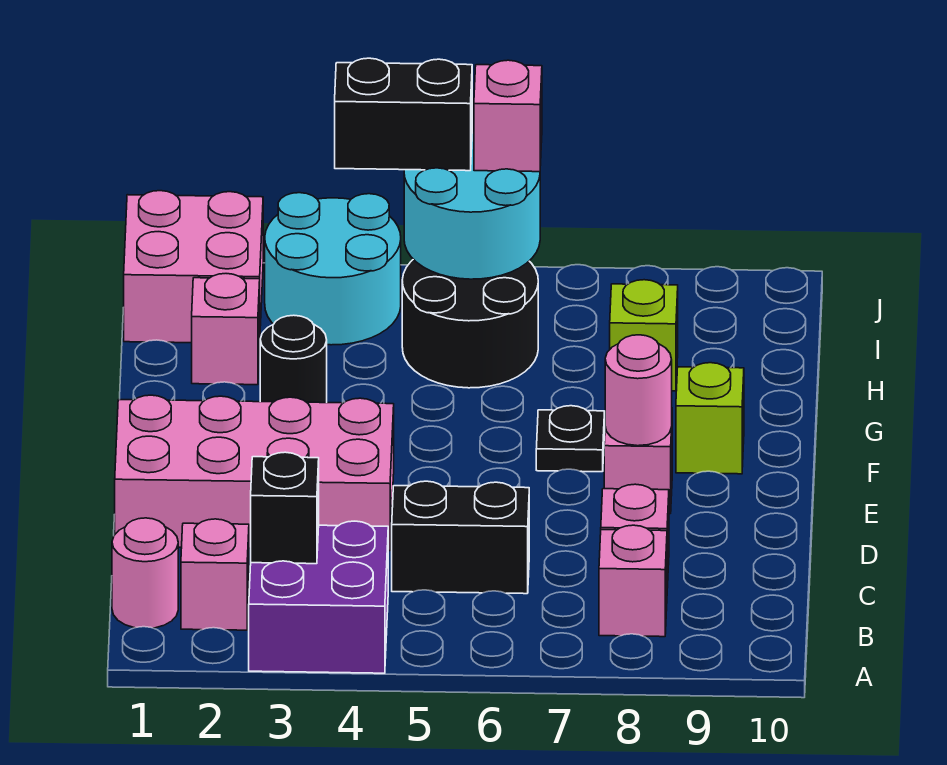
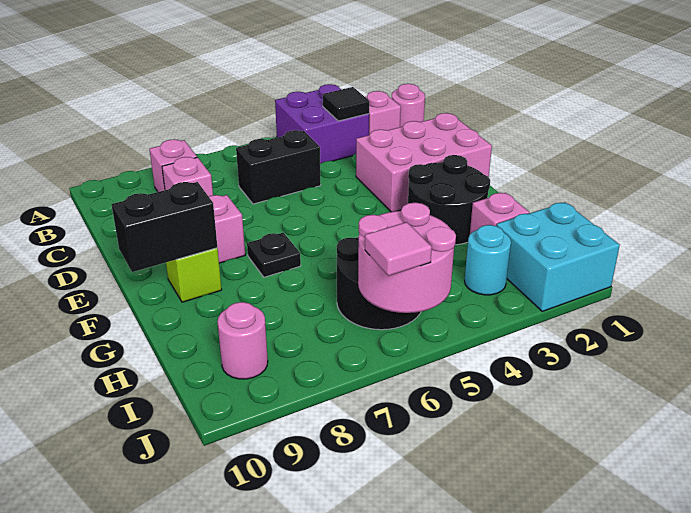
black 1x1 brick [251,452,319,564] -> black 1x1 tile [322,87,369,121]
pink 2x4 brick [115,395,394,551] -> pink 2x3 brick [356,113,492,212]
pink 1x1 round brick [605,335,672,446] -> pink 1x1 round brick moved to [218,302,268,379]
black 1x1 round brick [260,315,327,403] -> black 2x2 round brick [408,155,490,245]
lime 1x1 brick [610,280,678,391] -> none
pink 2x2 brick [124,191,263,343] -> cyan 2x2 brick [497,202,620,311]
cyan 2x2 round brick [265,193,401,345] -> cyan 1x1 round brick [465,225,511,295]
cyan 2x2 round brick [404,132,540,279] -> pink 2x2 round brick [358,202,456,313]
black 1x2 brick [335,58,472,171] -> black 1x2 brick moved to [111,182,217,272]
pink 1x1 brick [474,60,542,172] -> pink 1x1 tile [365,222,432,276]

